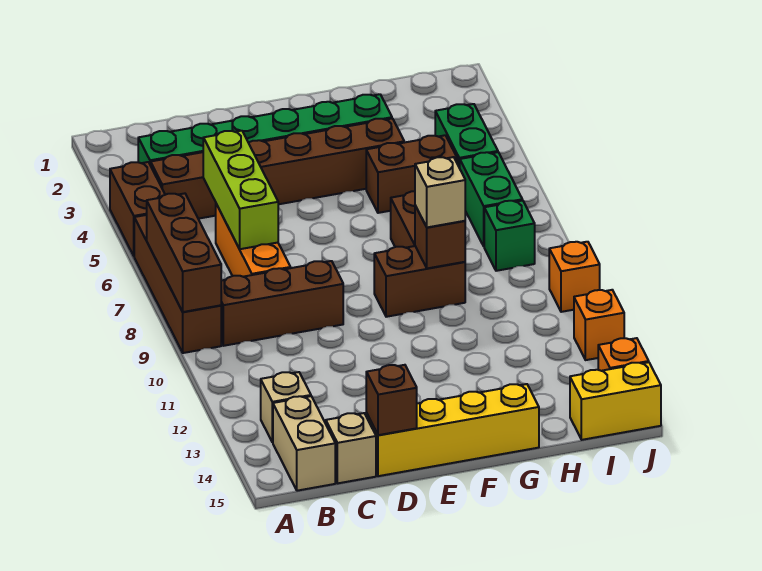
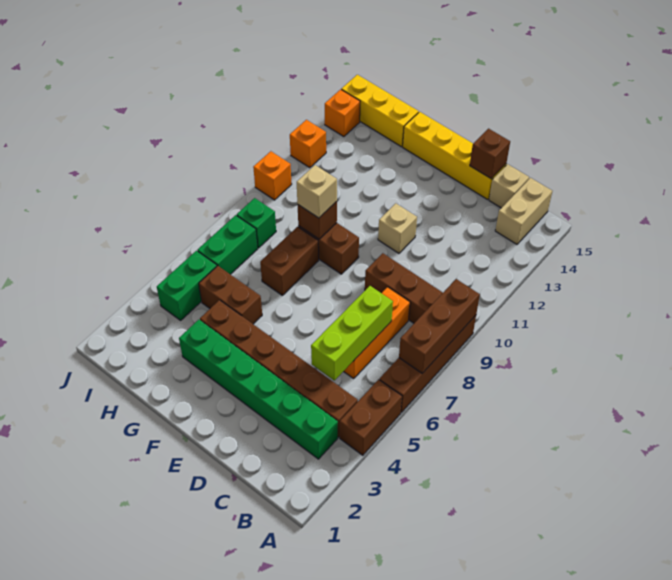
tan 1x1 brick [261,372,311,442] -> tan 1x1 brick moved to [378,203,417,253]
yellow 1x2 brick [570,362,661,440] -> yellow 1x3 brick [341,75,419,147]

